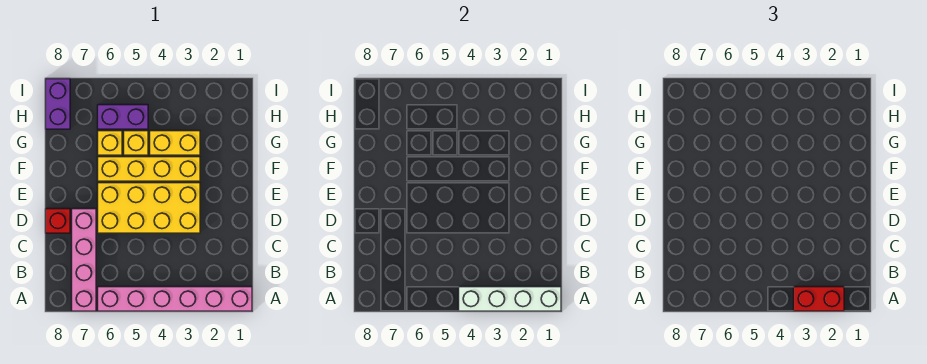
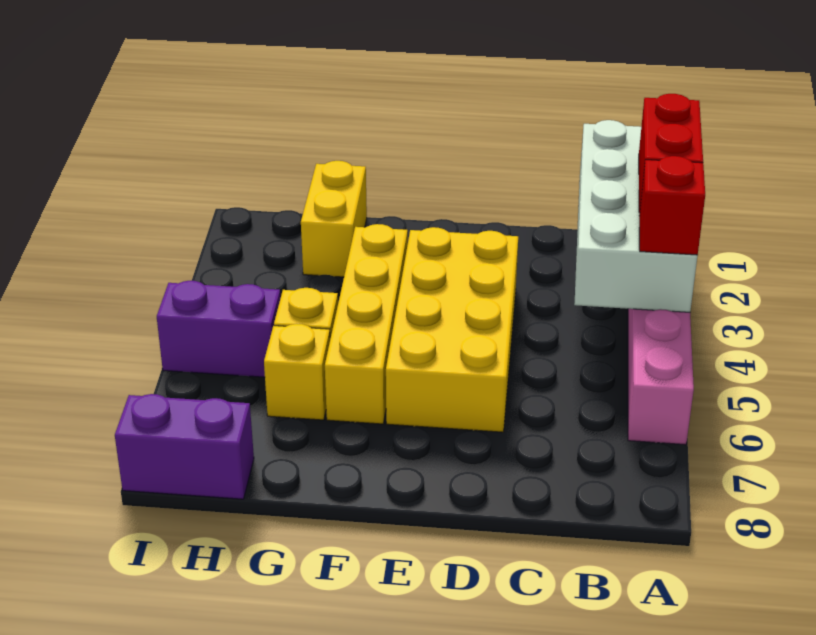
white 1x4 brick [459,287,561,311] -> white 2x4 brick [574,120,698,312]
pink 1x4 brick [72,209,96,311] -> none
red 1x1 brick [46,209,70,233] -> red 1x1 brick moved to [639,156,705,255]
yellow 1x2 brick [150,131,200,155] -> yellow 1x2 brick moved to [301,161,367,277]
purple 1x2 brick [98,105,148,129] -> purple 1x2 brick turned to [157,281,281,377]

